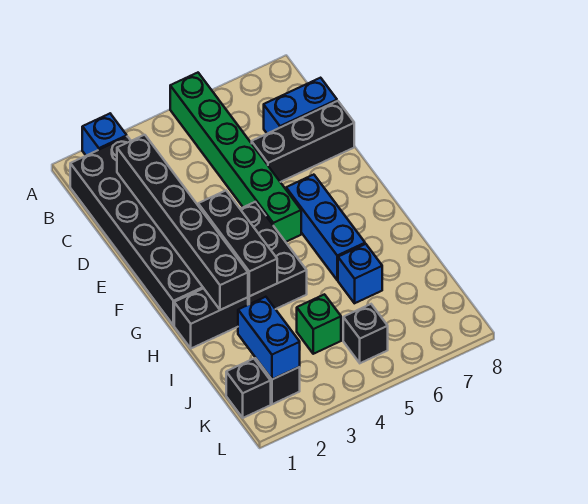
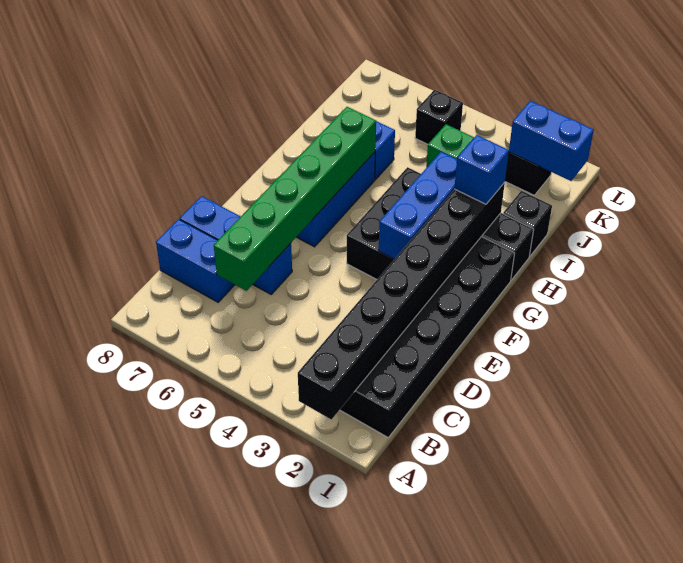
blue 1x1 brick [82,114,127,156] -> blue 1x1 brick moved to [454,135,509,204]
green 1x6 brick [170,73,301,242] -> green 1x6 brick moved to [214,107,376,291]
black 1x6 brick [117,135,248,310] -> black 1x8 brick [298,183,505,419]
black 1x3 brick [252,101,354,182] -> blue 1x3 brick [180,196,292,294]
black 1x3 brick [198,191,277,296] -> blue 1x3 brick [379,152,457,259]
blue 1x2 brick [238,297,300,379] -> blue 1x2 brick turned to [509,101,594,181]
black 1x1 brick [226,359,271,418] -> black 1x1 brick moved to [503,191,552,256]

